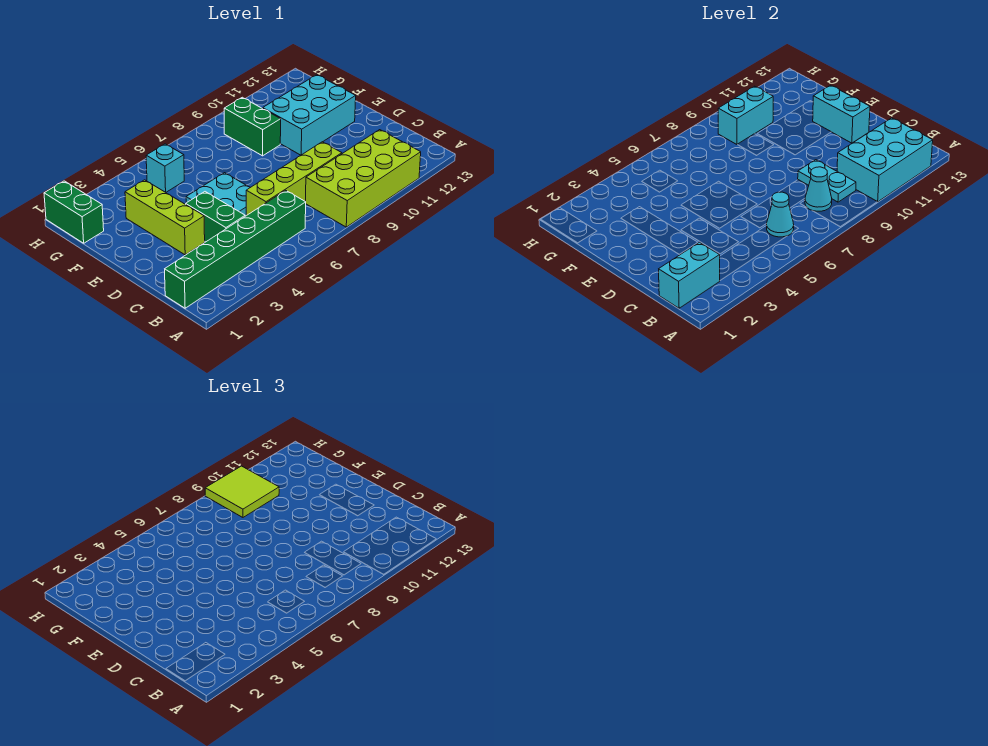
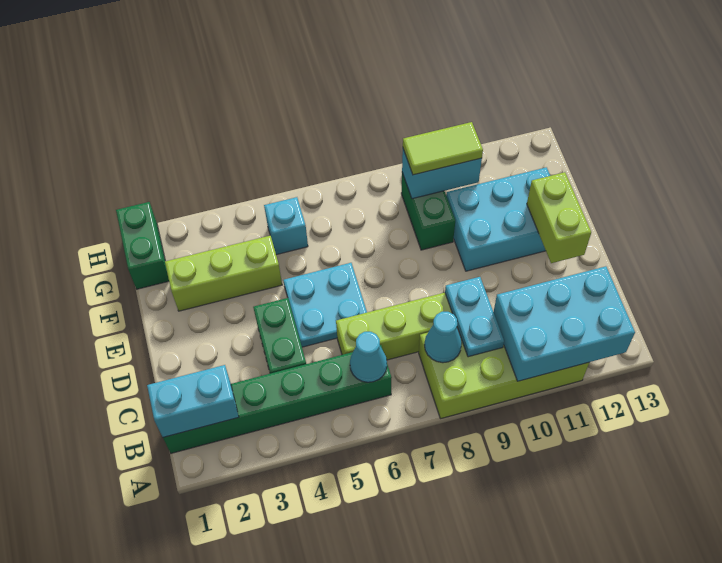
lime 1x3 brick [125,180,205,255] -> lime 1x3 brick turned to [165,236,282,311]
cyan 1x2 brick [813,85,870,143] -> lime 1x2 brick [527,172,591,263]
lime 2x2 tile [205,466,279,517] -> lime 1x2 tile [403,122,483,175]

